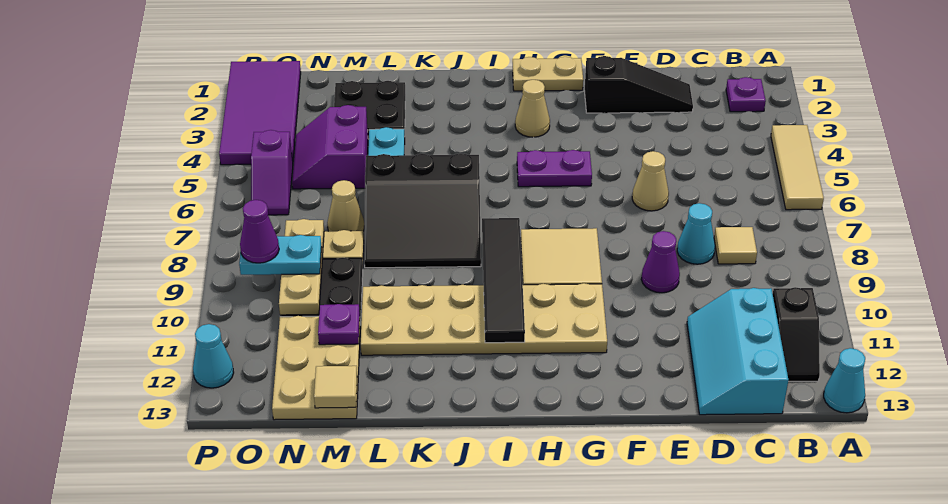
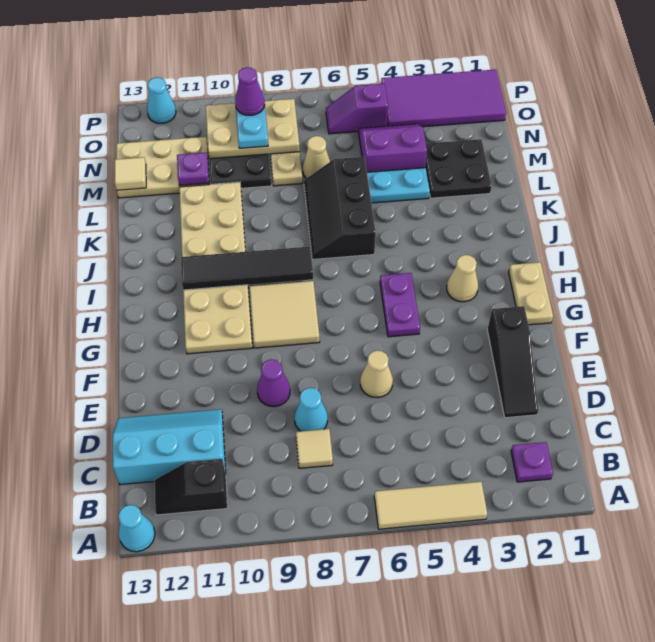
black 3x3 slope [364,153,481,268] -> black 2x3 slope [304,157,376,260]
tan 1x3 plate [279,219,324,315] -> tan 2x3 plate [206,99,300,159]

